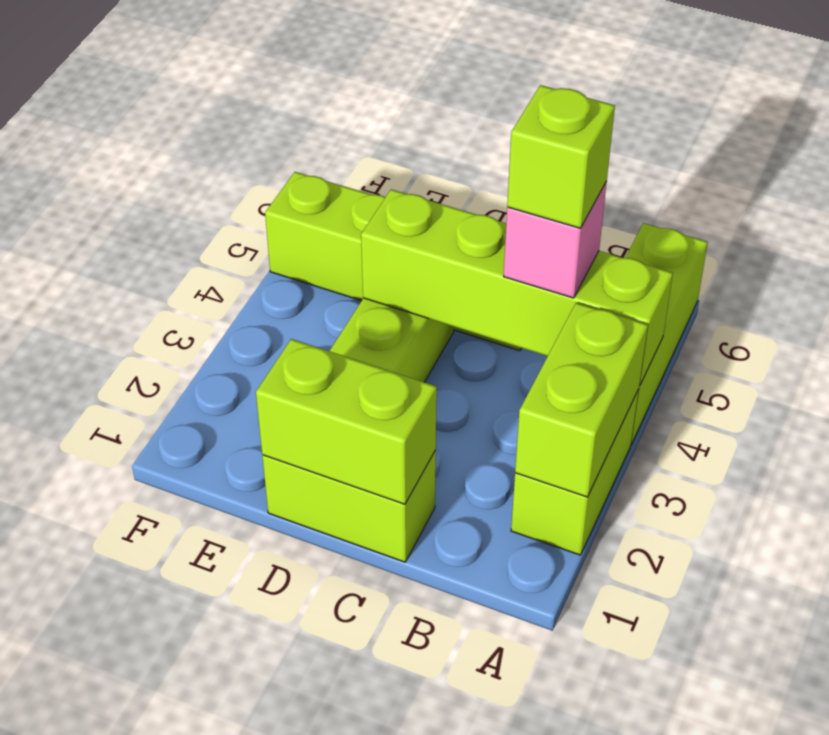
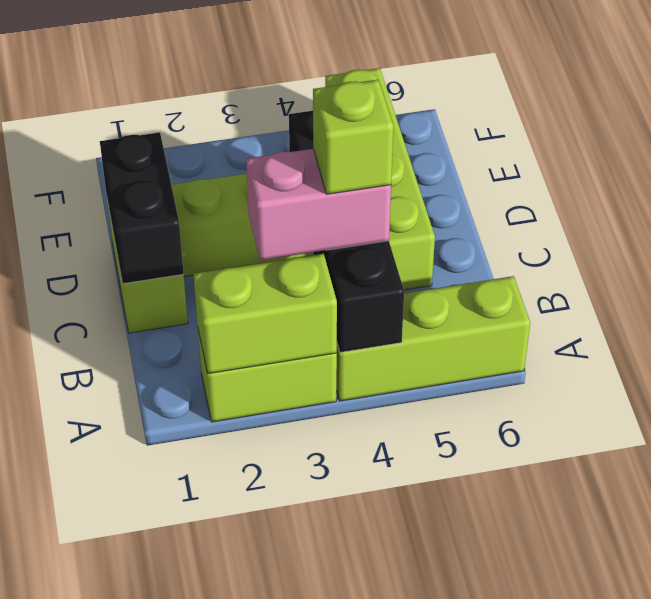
lime 1x4 brick [361,189,673,385] -> black 1x4 brick [289,111,404,352]
pink 1x1 brick [504,181,607,298] -> pink 1x2 brick [246,149,391,260]
lime 1x2 brick [256,339,437,504] -> black 1x2 brick [100,132,184,284]

